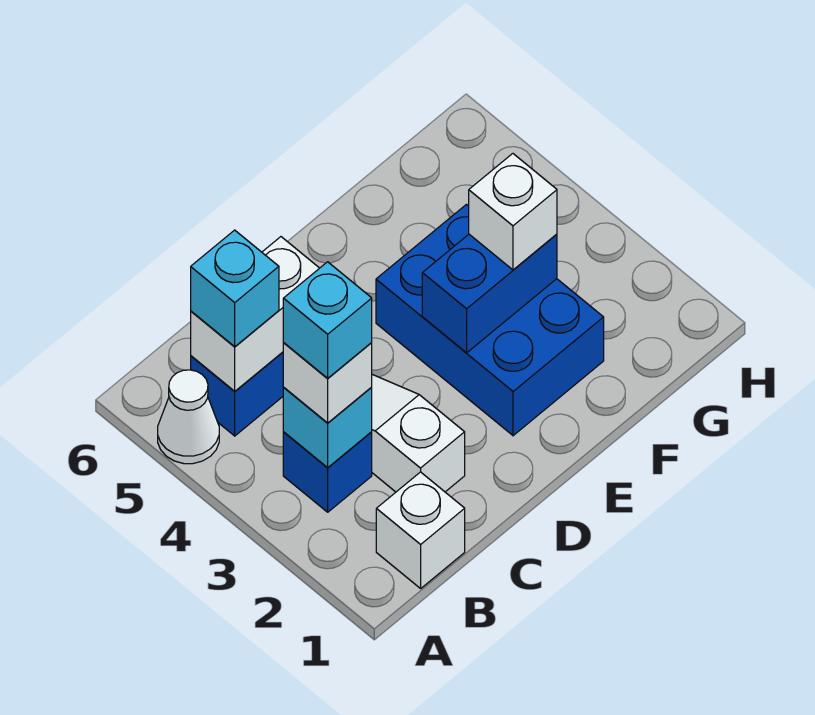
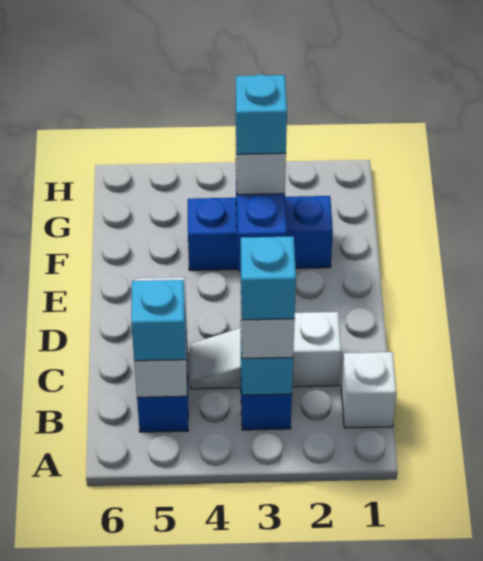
white 1x1 cone [158,370,219,464] -> none
blue 2x3 brick [376,205,604,436] -> blue 1x3 brick [188,196,333,270]
none -> cyan 1x1 brick [236,74,287,154]

